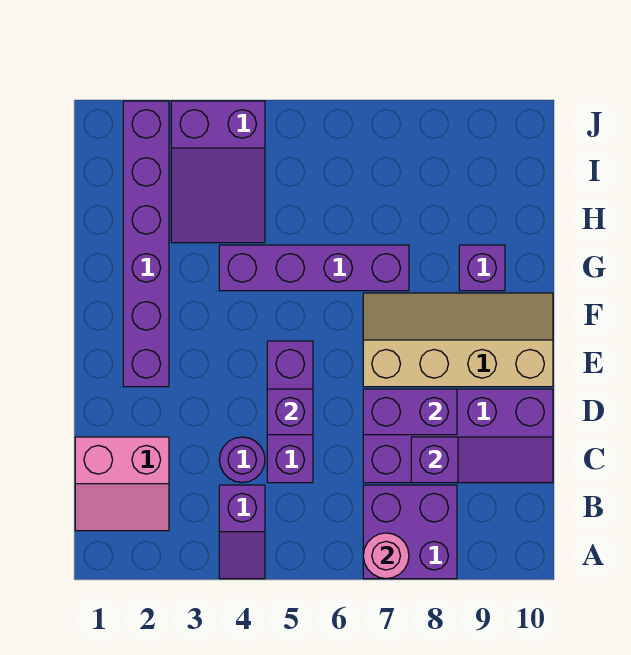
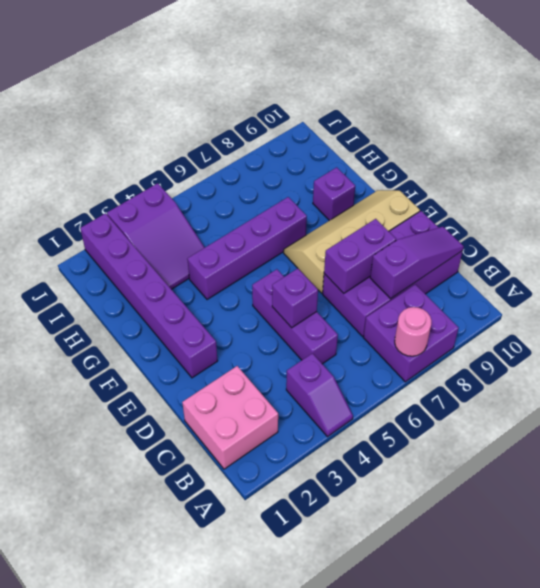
pink 2x2 slope [75,437,169,531] -> pink 2x2 brick [182,366,278,469]
purple 1x1 round brick [219,437,265,483] -> none

